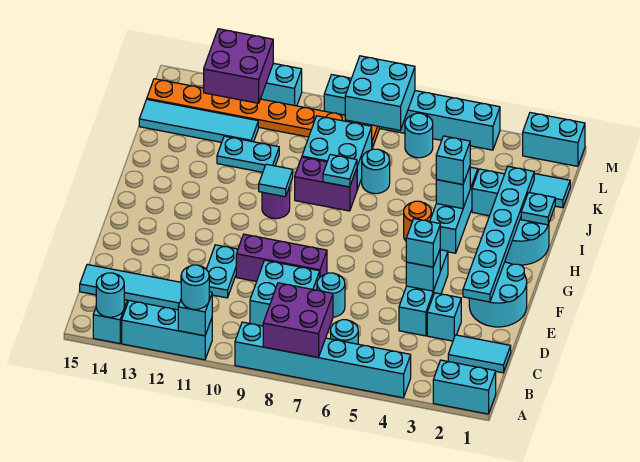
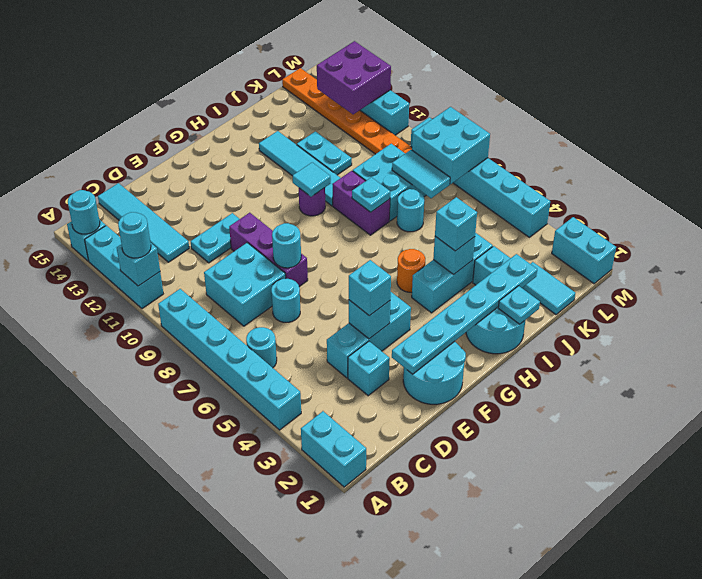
purple 2x2 brick [263,283,333,357] -> none
cyan 1x2 tile [448,335,511,373] -> cyan 1x2 tile moved to [392,150,450,198]
cyan 1x4 tile [139,99,258,142] -> cyan 1x4 tile moved to [259,131,340,206]
cyan 1x1 round brick [405,113,433,158] -> cyan 1x1 round brick moved to [272,223,301,268]

